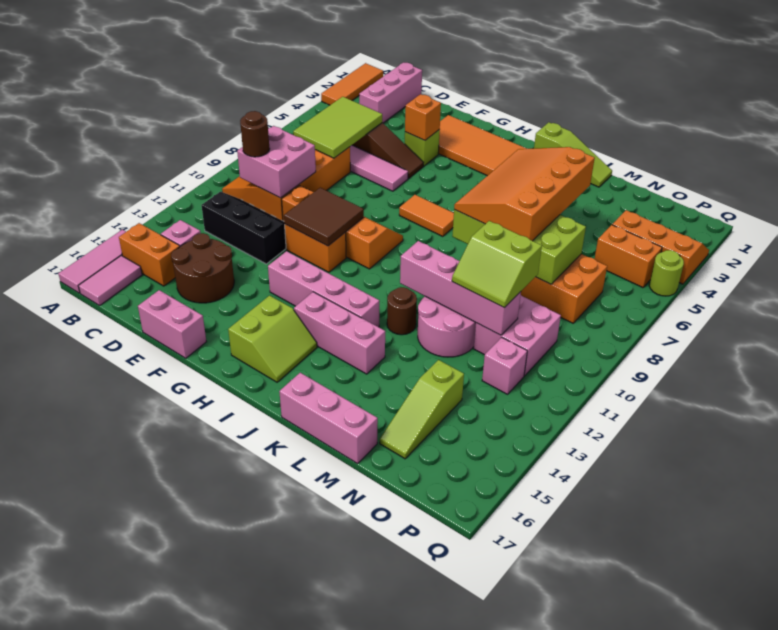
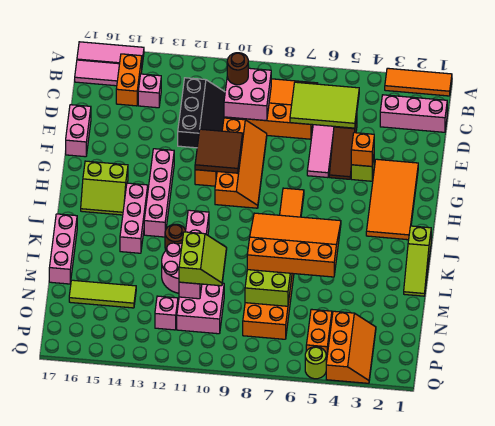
brown 2x2 round brick [171,233,234,303] -> none
lime 2x2 slope [452,221,542,308] -> lime 2x2 slope turned to [179,232,227,286]
lime 1x3 slope [380,360,464,459] -> lime 1x3 tile [69,280,136,308]

